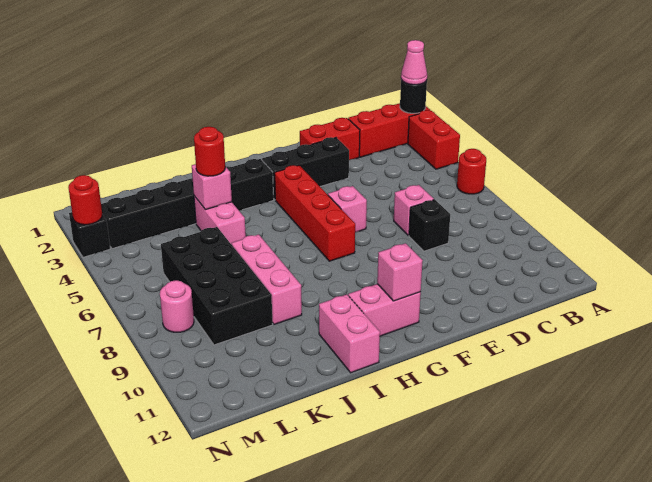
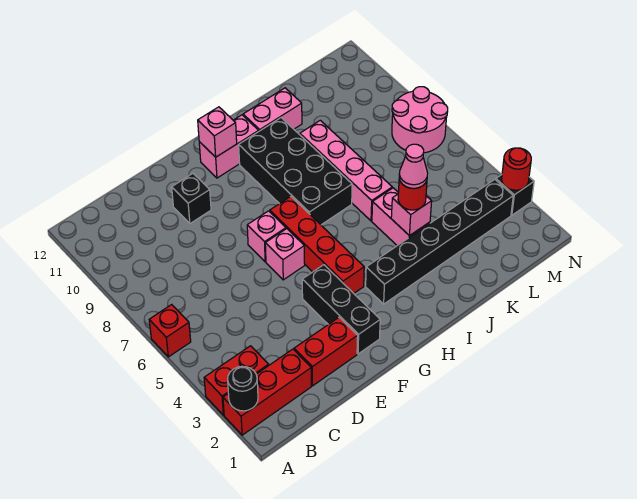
pink 1x1 cone [401,40,427,85] -> pink 1x1 cone moved to [399,144,428,188]
red 1x2 brick [408,110,460,169] -> red 1x2 brick turned to [204,346,269,415]
red 1x1 round brick [457,149,486,194] -> red 1x1 brick [149,305,191,357]
pink 1x1 brick [394,185,434,236] -> pink 1x1 brick moved to [247,211,286,262]
black 1x1 brick [409,200,450,251] -> black 1x1 brick moved to [172,174,211,223]
black 1x3 brick [262,137,349,200] -> black 1x3 brick turned to [302,265,380,354]
pink 1x2 brick [319,294,380,373] -> pink 1x2 brick turned to [243,88,302,131]
pink 1x3 brick [232,234,302,324] -> pink 1x4 brick [300,120,392,221]
black 2x4 brick [161,227,273,345] -> black 2x4 brick moved to [239,118,352,225]
pink 1x1 round brick [160,280,194,332] -> pink 2x2 round brick [392,87,448,153]

